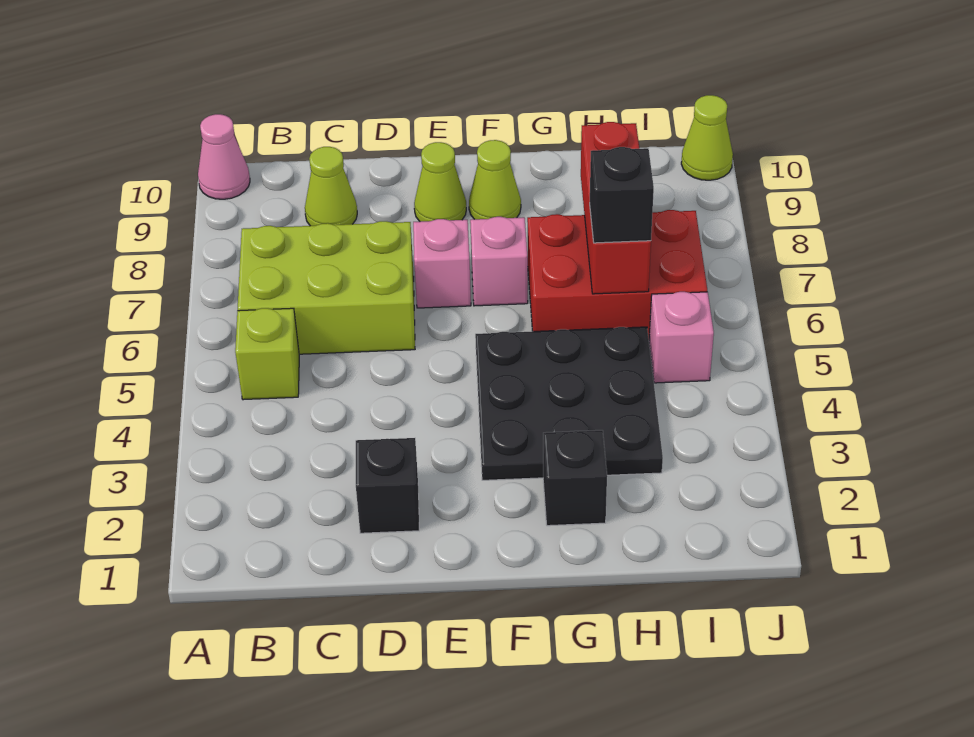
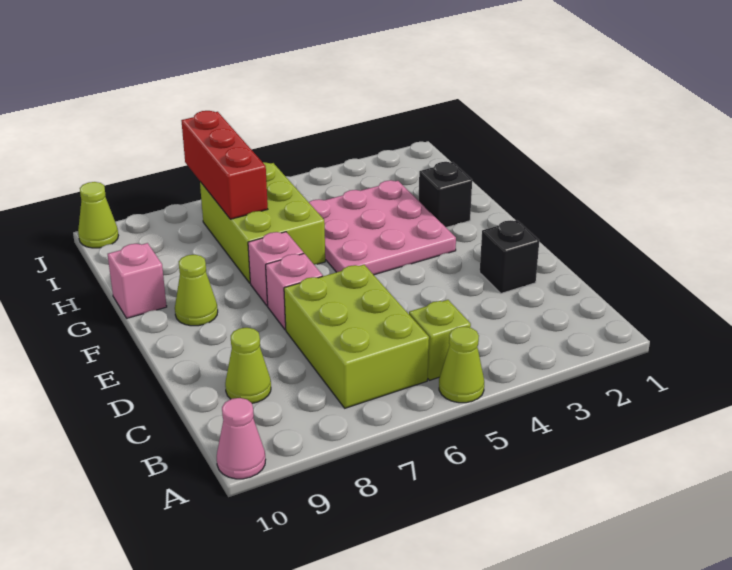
lime 1x1 cone [414,142,466,222] -> lime 1x1 cone moved to [439,327,484,403]
black 3x3 plate [475,327,663,480] -> pink 3x3 plate [309,180,456,275]
red 2x3 brick [527,210,707,338] -> lime 2x3 brick [200,162,325,283]
red 1x3 brick [581,122,651,294] -> red 1x3 brick turned to [181,111,268,219]
black 1x1 brick [590,147,654,243] -> none
pink 1x1 brick [649,292,714,383] -> pink 1x1 brick moved to [108,243,167,318]

